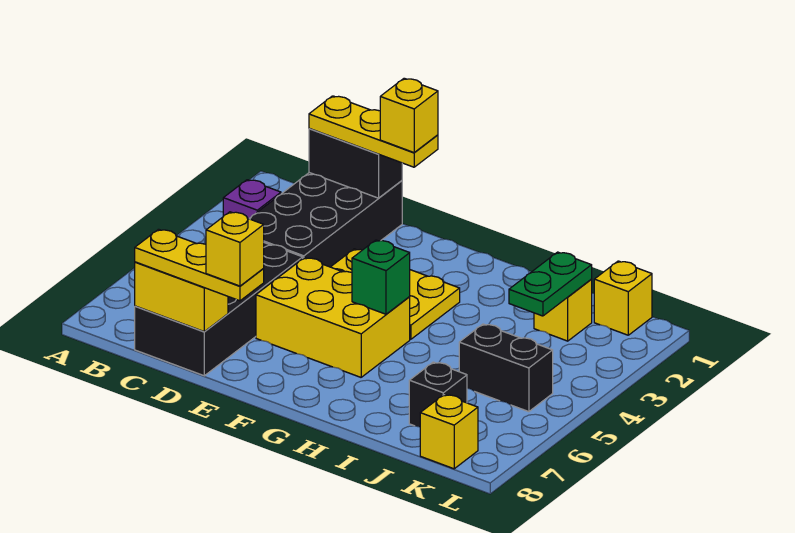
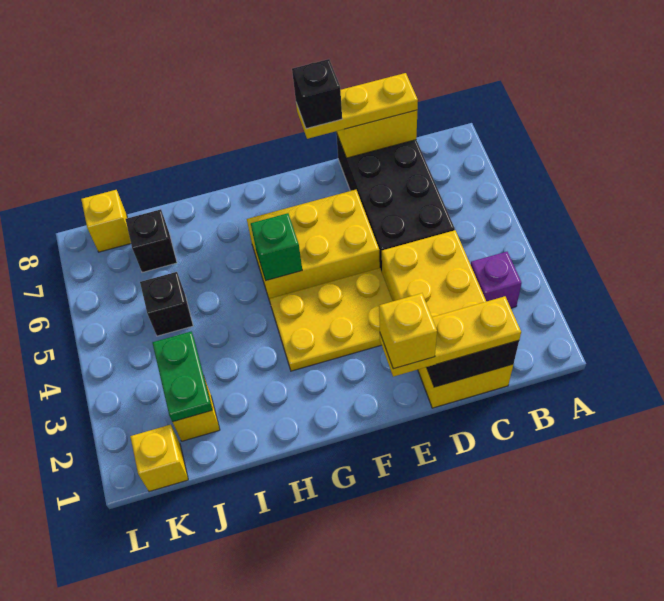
black 2x4 brick [249,173,402,267] -> yellow 2x4 brick [382,230,513,408]
yellow 1x1 brick [206,212,264,286] -> black 1x1 brick [292,59,342,129]
black 1x2 brick [459,324,553,412] -> black 1x1 brick [140,272,193,336]

